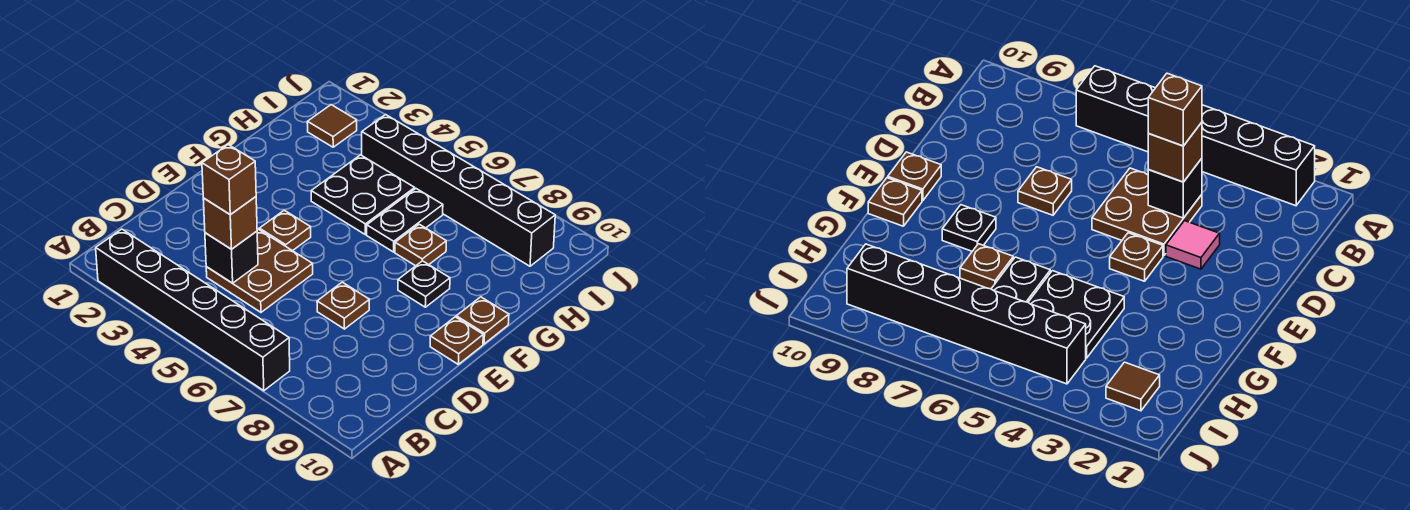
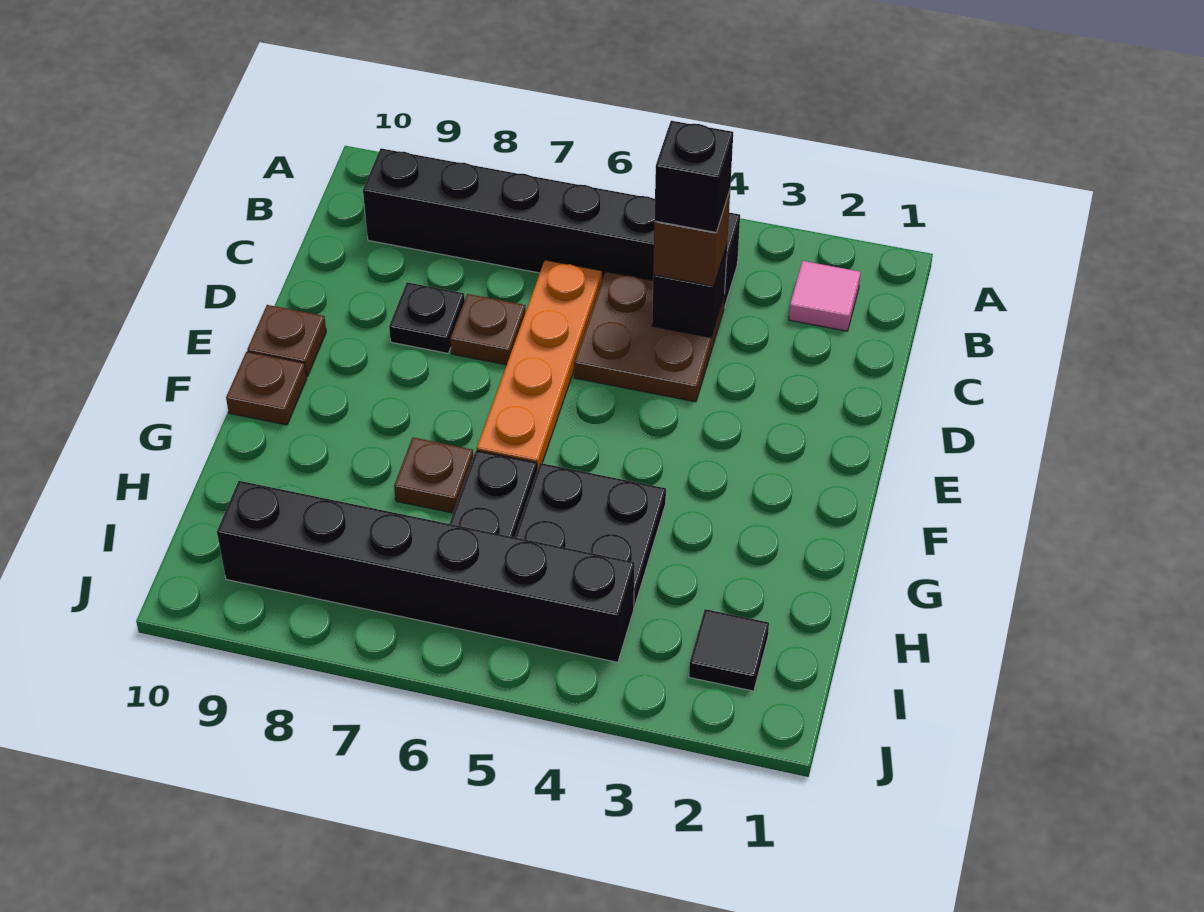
black 1x6 brick [96,229,290,391] -> black 1x6 brick moved to [363,148,740,307]
brown 1x1 brick [202,145,256,215] -> black 1x1 brick [654,121,733,233]
none -> orange 1x4 plate [477,260,602,470]
pink 1x1 tile [1166,221,1220,269] -> pink 1x1 tile moved to [789,261,861,331]
brown 1x1 plate [259,210,311,251] -> none
black 1x1 plate [398,261,450,307] -> black 1x1 plate moved to [389,282,465,353]
brown 1x1 tile [307,105,357,147] -> black 1x1 tile [689,609,769,691]

